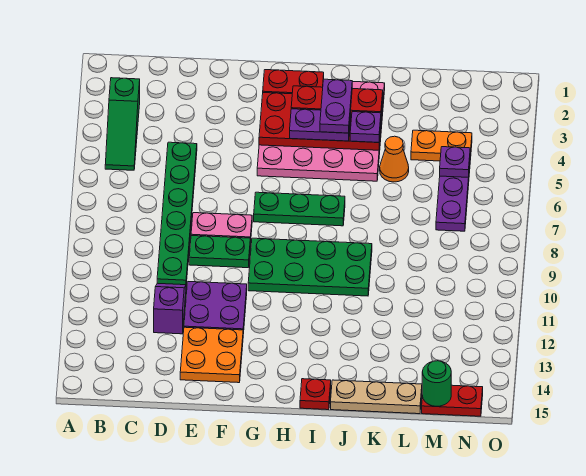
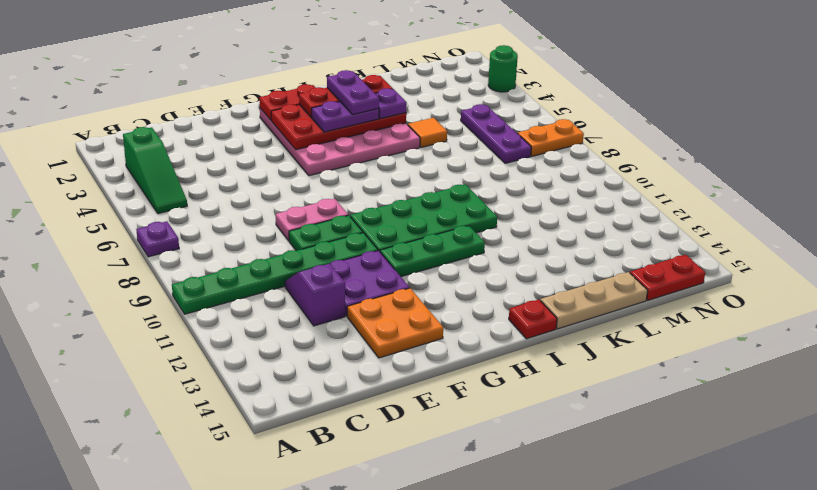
green 1x6 plate [157,142,197,285] -> green 1x6 plate turned to [172,233,378,314]
green 1x3 plate [254,192,345,226] -> green 1x3 plate moved to [380,226,485,277]
orange 1x1 cone [380,136,409,182] -> orange 1x1 tile [408,118,447,148]
orange 1x2 plate [411,130,472,161] -> orange 1x2 plate moved to [518,119,584,156]
purple 1x1 plate [440,147,470,177] -> purple 1x1 plate moved to [136,221,179,257]
green 1x1 round brick [422,361,451,406] -> green 1x1 round brick moved to [488,45,518,92]

